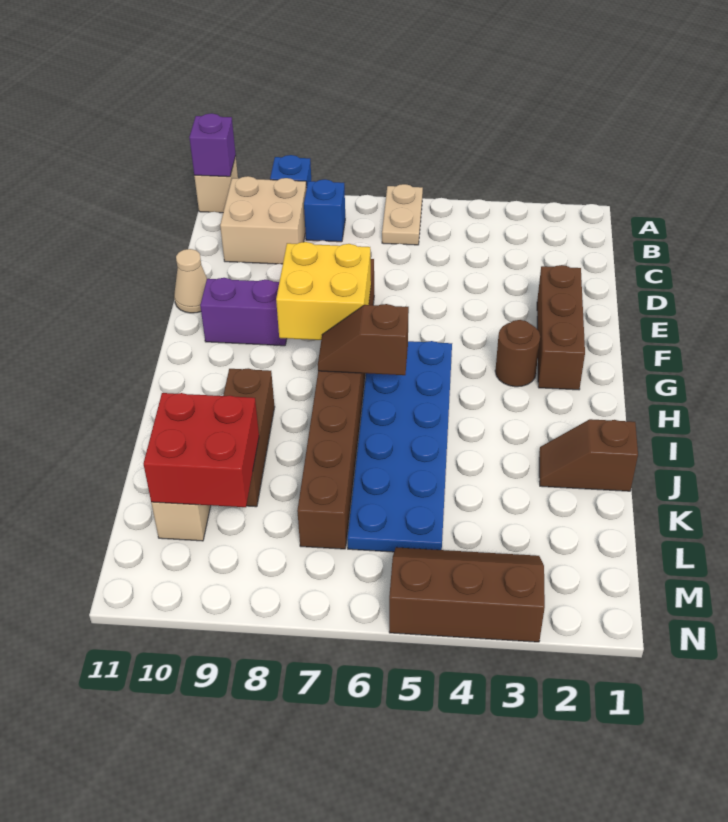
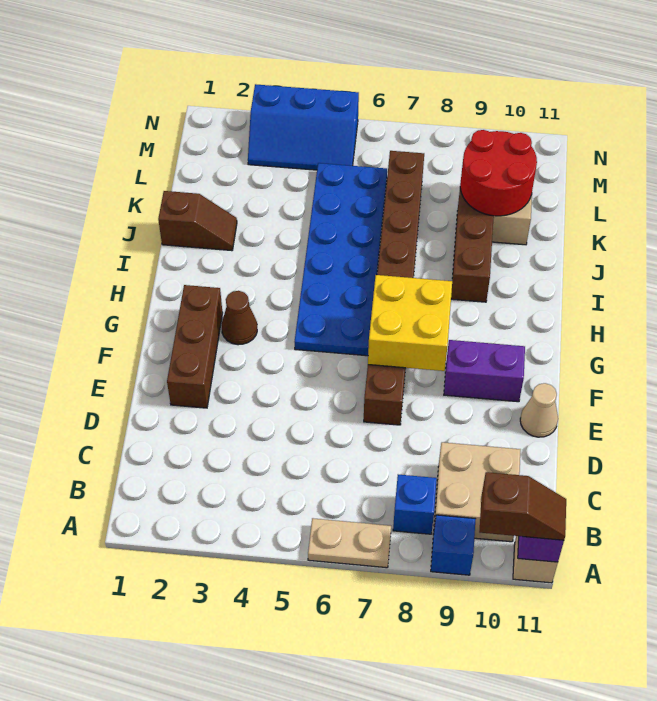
tan 1x2 plate [382,184,423,245] -> tan 1x2 plate turned to [308,518,391,568]
brown 1x1 round brick [495,320,540,387] -> brown 1x1 cone [222,291,257,345]
brown 1x2 slope [318,304,409,375] -> brown 1x2 slope moved to [479,472,566,540]
red 2x2 brick [144,393,259,507] -> red 2x2 round brick [460,130,537,216]
brown 2x3 slope [389,547,545,642] -> blue 2x3 slope [248,84,359,170]

